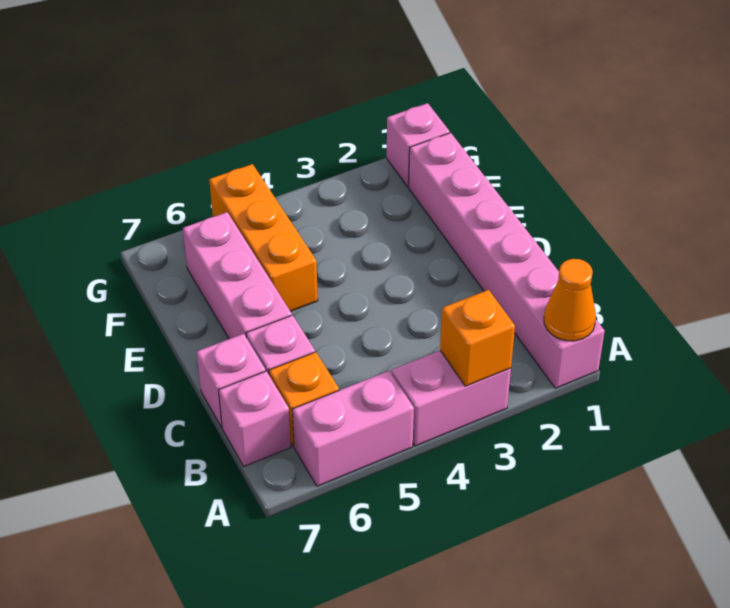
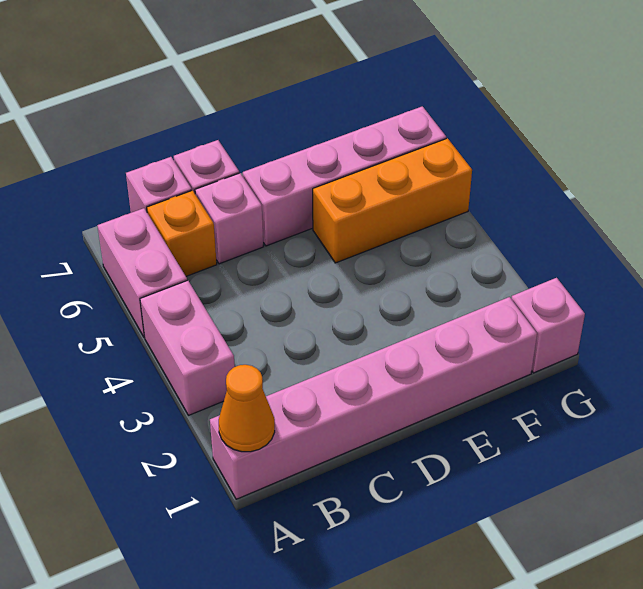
orange 1x1 brick [440,290,515,386] -> none
pink 1x3 brick [183,212,292,339] -> pink 1x4 brick [242,106,446,246]

